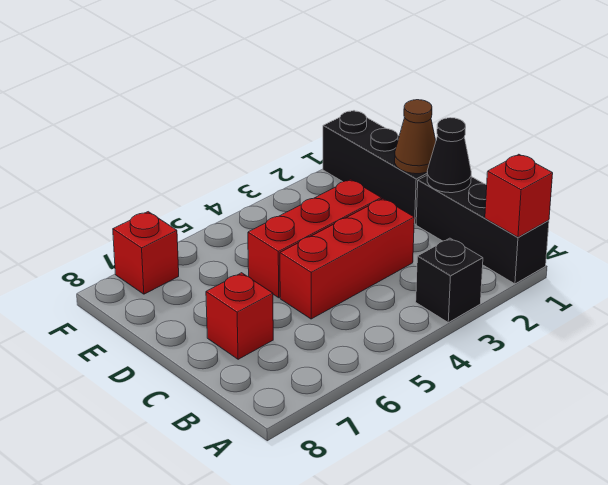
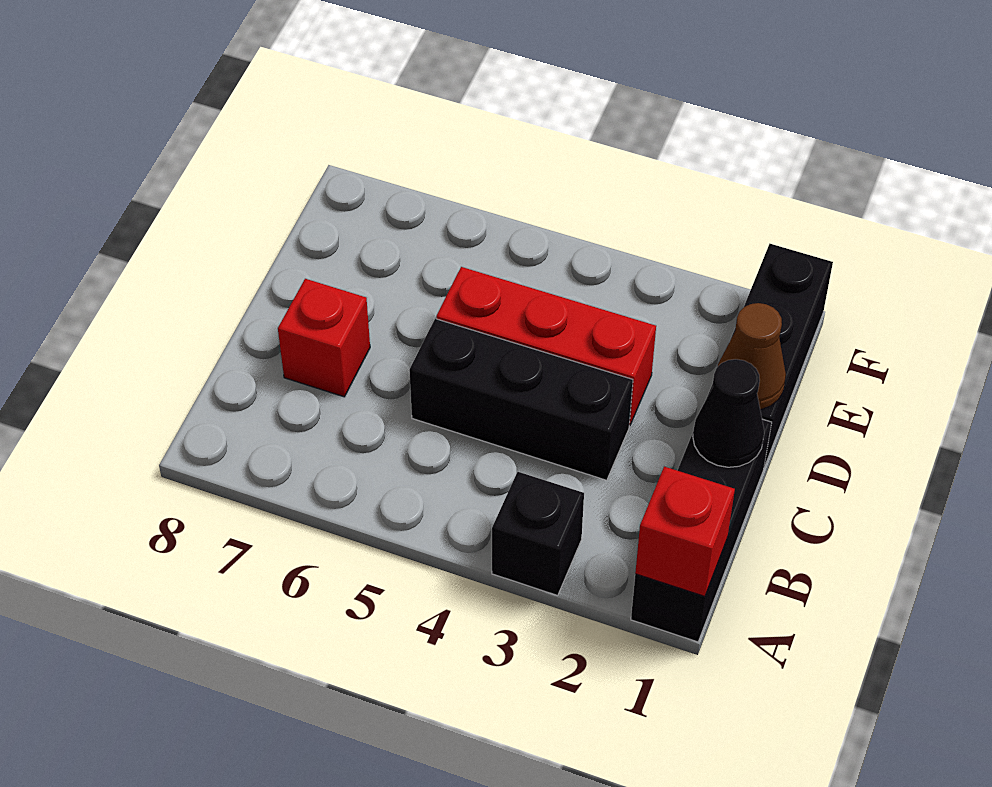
red 1x3 brick [280,199,414,319] -> black 1x3 brick [409,319,633,480]
red 1x1 brick [113,212,179,294] -> none

